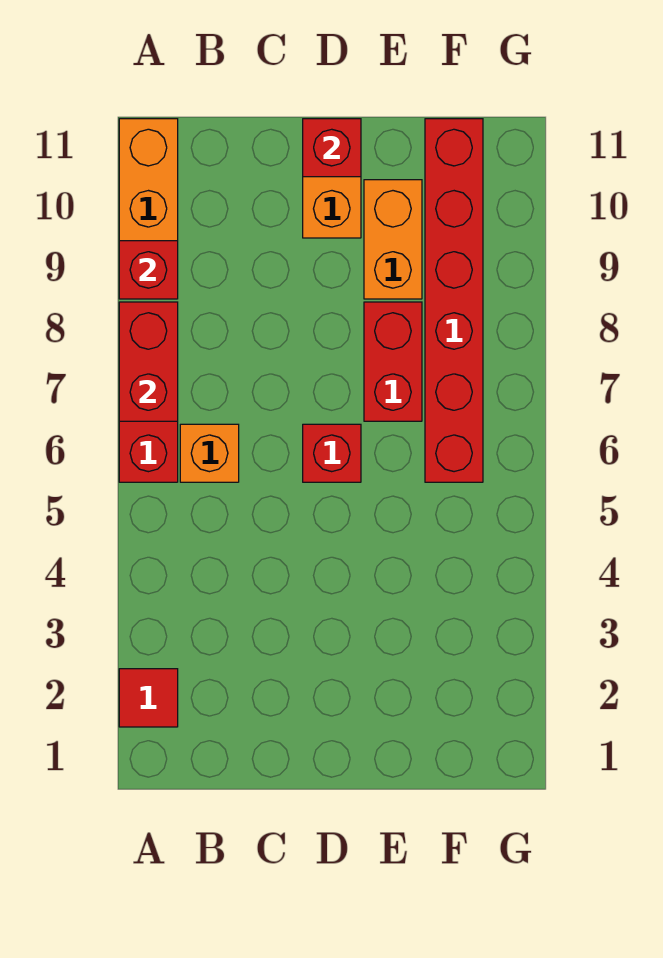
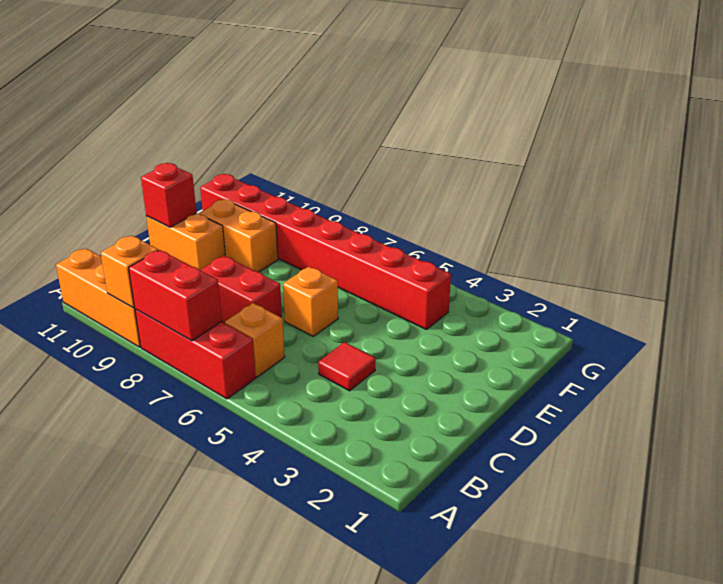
red 1x1 tile [119,669,178,727] -> red 1x1 tile moved to [318,342,375,391]
red 1x1 brick [119,241,178,299] -> orange 1x1 brick [101,236,158,308]
red 1x1 brick [303,424,361,482] -> orange 1x1 brick [283,267,338,336]
red 1x2 brick [364,302,422,421] -> red 1x2 brick moved to [200,256,282,323]
red 1x6 brick [425,119,483,482] -> red 1x8 brick [200,174,451,329]

